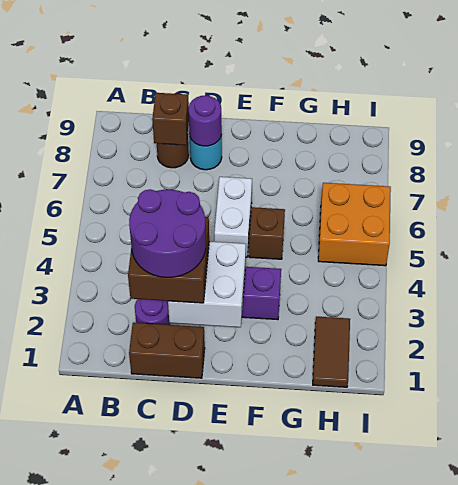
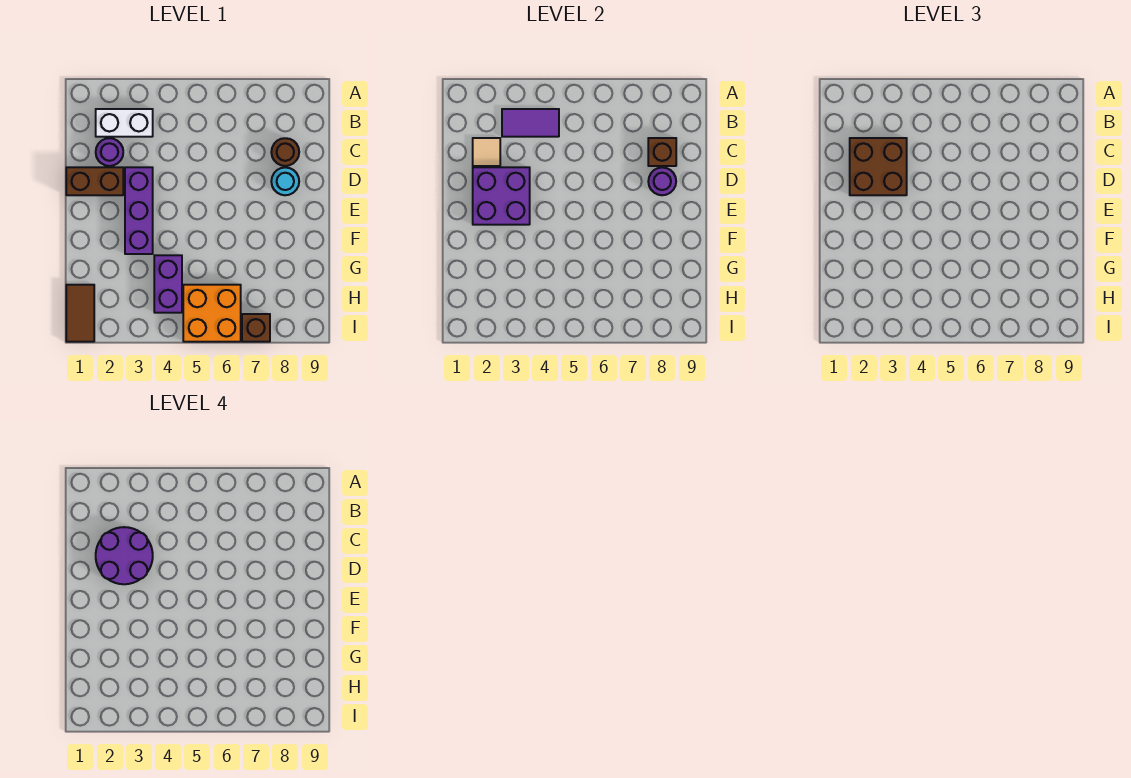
none -> purple 1x2 tile [502,109,559,137]
brown 1x2 brick [129,323,205,378] -> brown 1x2 brick turned to [66,167,123,195]
none -> tan 1x1 tile [473,138,500,166]
white 2x2 brick [168,241,246,327] -> purple 2x2 brick [473,167,530,225]
white 1x2 brick [214,177,252,257] -> white 1x2 brick moved to [96,109,153,137]
brown 1x1 brick [249,207,285,259] -> brown 1x1 brick moved to [242,314,270,342]
none -> purple 1x2 brick [154,255,182,313]
brown 1x2 tile [313,317,350,387] -> brown 1x2 tile turned to [66,285,94,342]

